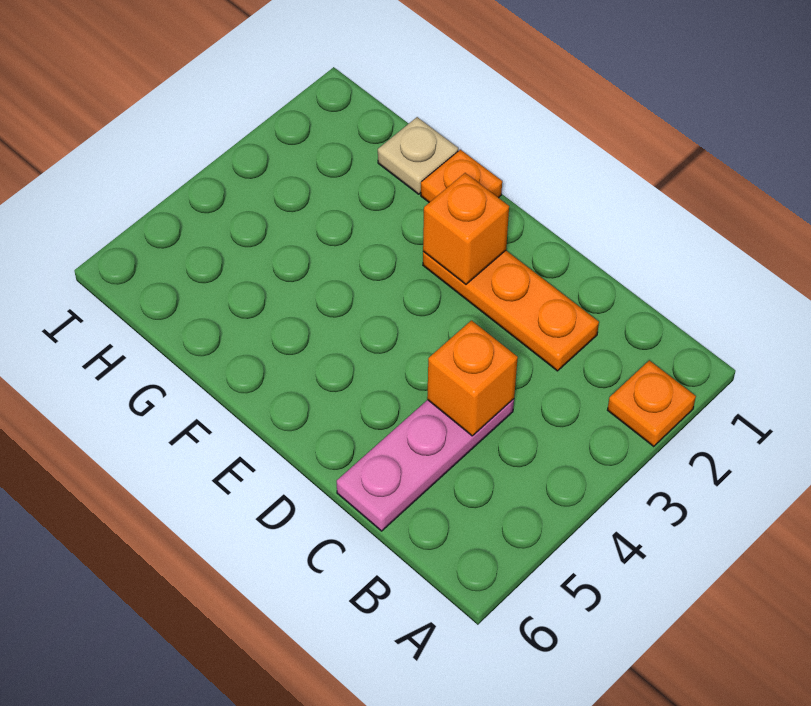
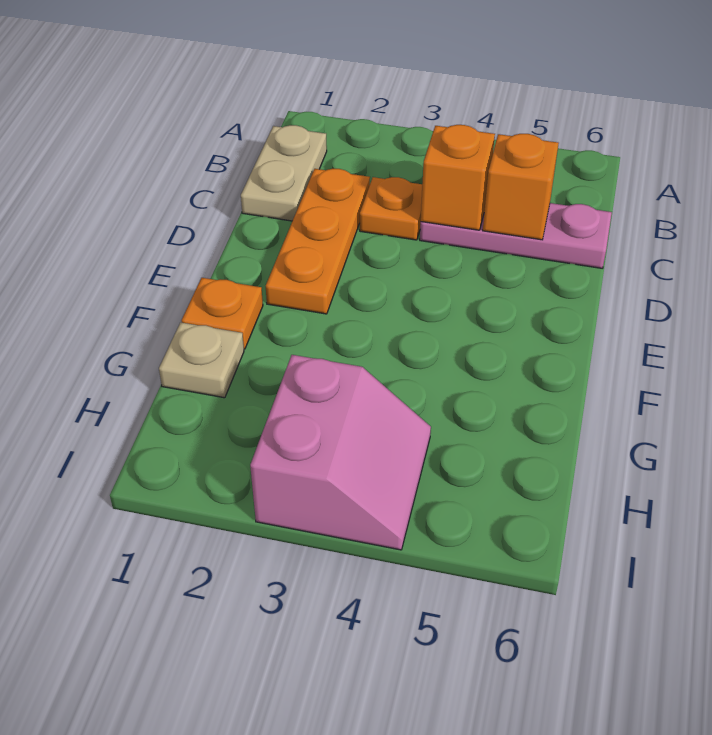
orange 1x1 plate [608,360,696,447] -> orange 1x1 plate moved to [360,177,422,240]
none -> tan 1x2 plate [241,125,327,221]
orange 1x1 brick [423,173,509,284] -> orange 1x1 brick moved to [483,134,559,240]
none -> pink 2x2 slope [250,355,431,550]

